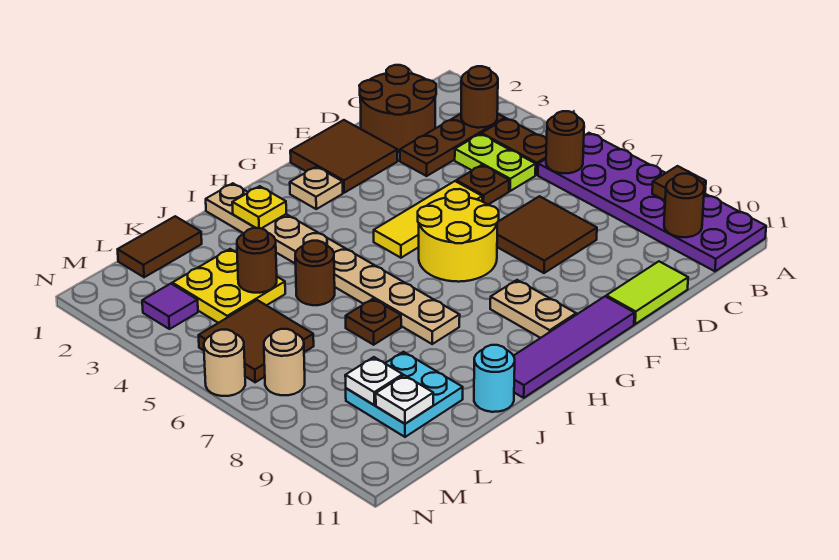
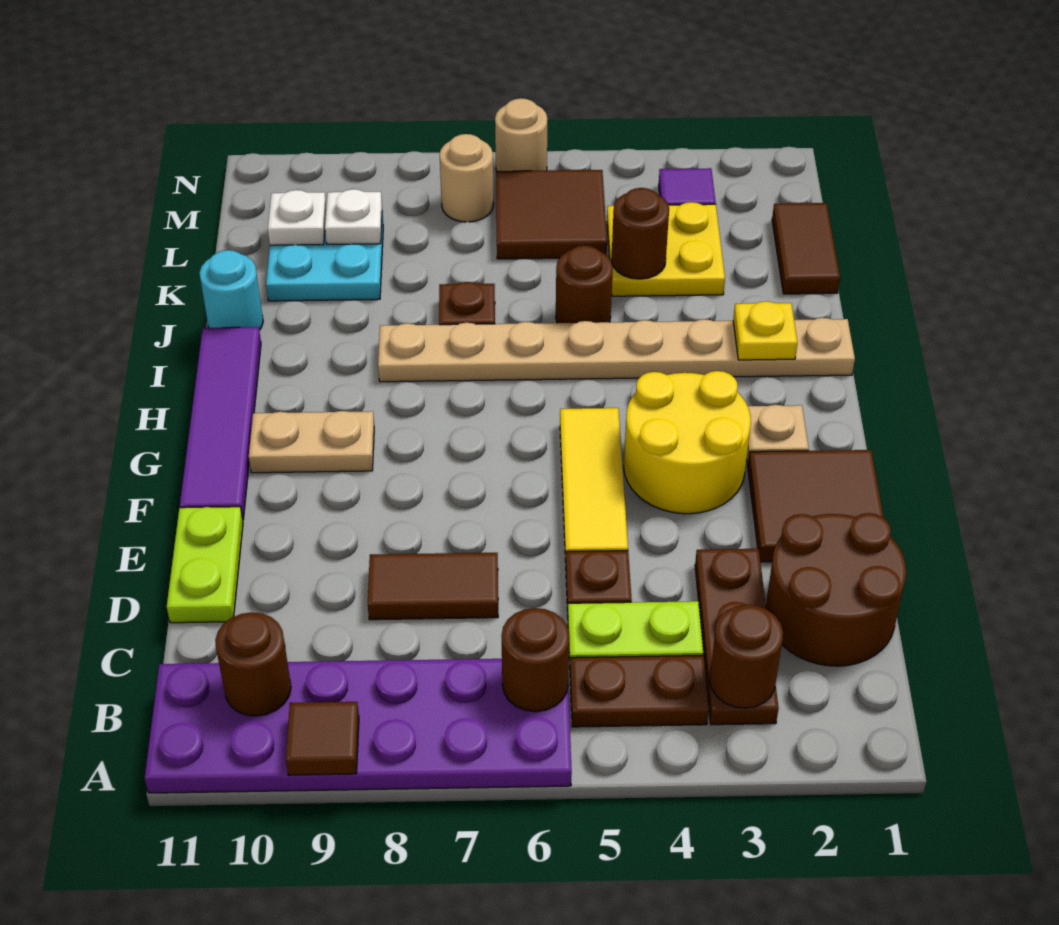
brown 2x2 tile [497,196,597,273] -> brown 1x2 tile [368,553,498,620]
lime 1x2 tile [606,261,688,324] -> lime 1x2 plate [167,507,243,623]
yellow 2x2 round brick [418,189,499,282] -> yellow 2x2 round brick moved to [624,371,751,514]

